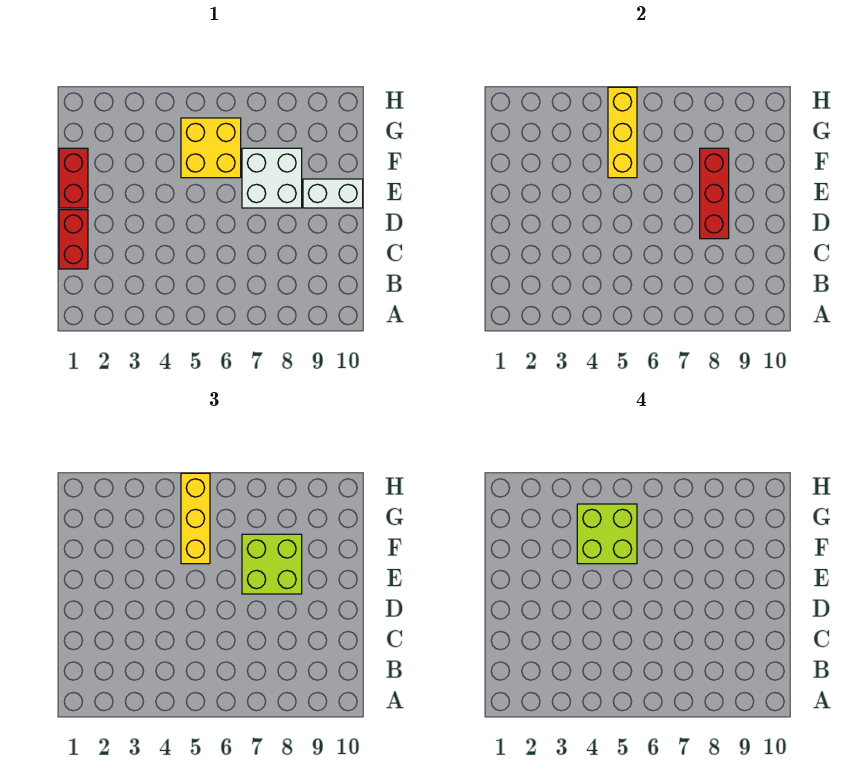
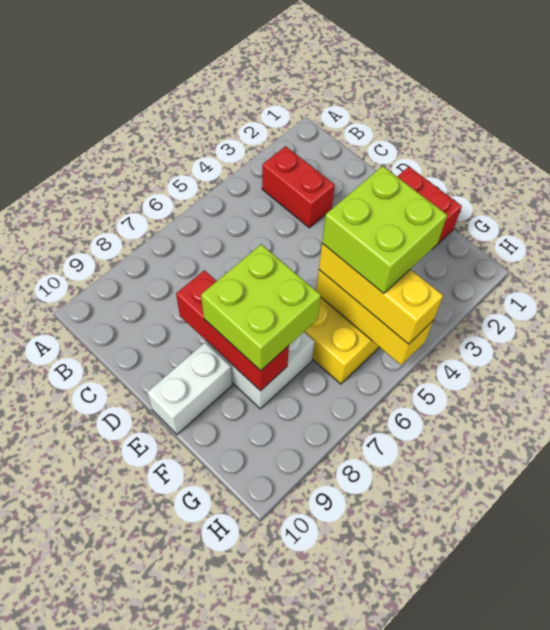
red 1x2 brick [59,210,88,269] -> red 1x2 brick moved to [262,146,335,228]

